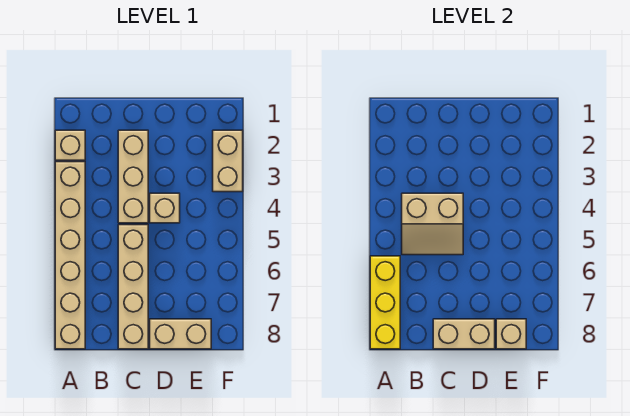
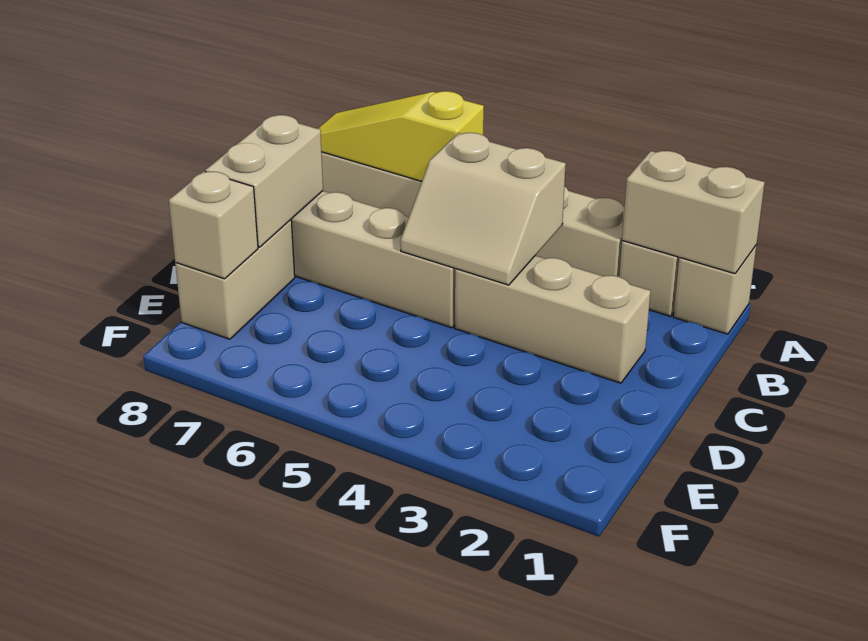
yellow 1x3 brick [370,256,400,349] -> yellow 1x3 slope [318,91,484,181]
tan 2x2 slope [402,193,463,255] -> tan 2x2 slope turned to [400,133,566,285]
tan 1x1 brick [150,193,180,223] -> tan 1x1 brick moved to [673,246,756,334]
tan 1x2 brick [213,130,243,192] -> tan 1x2 brick moved to [622,151,765,274]

